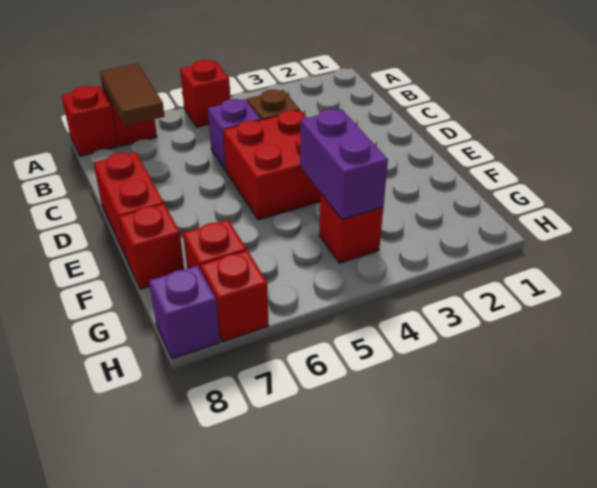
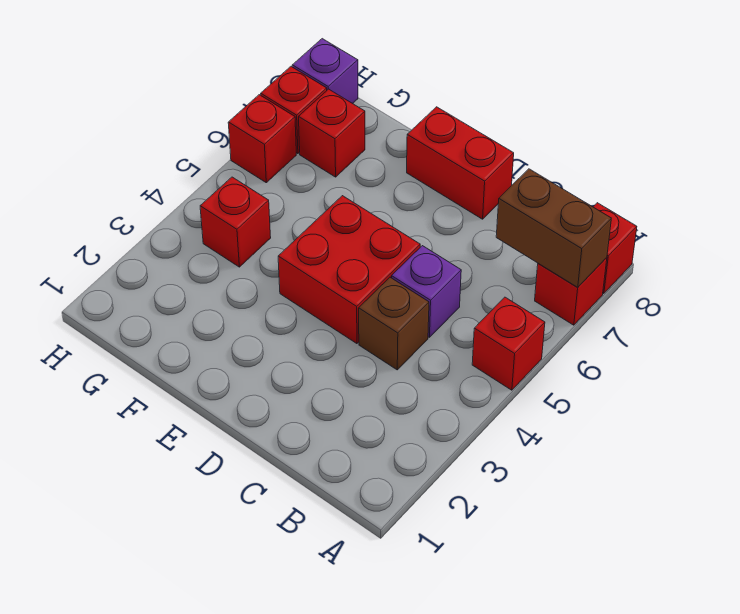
brown 1x2 tile [100,63,164,126] -> brown 1x2 brick [496,169,611,287]
purple 1x2 brick [300,109,388,219] -> none
red 1x1 brick [119,204,184,289] -> red 1x1 brick moved to [228,95,296,183]

